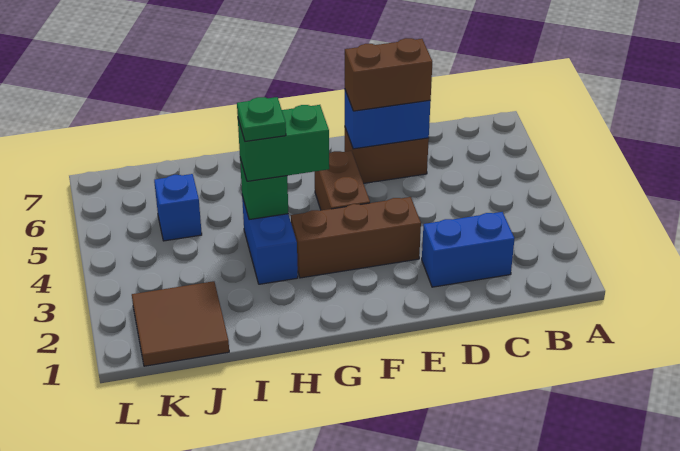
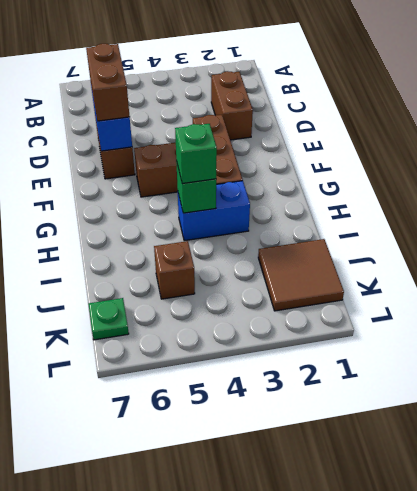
blue 1x2 brick [422,212,515,287] -> brown 1x2 brick [211,71,253,140]
green 1x2 brick [238,105,329,181] -> green 1x1 brick [175,124,217,184]
green 1x1 plate [237,97,286,141] -> green 1x1 plate moved to [89,298,129,340]
blue 1x1 brick [154,174,202,241] -> brown 1x1 brick [154,241,195,299]

